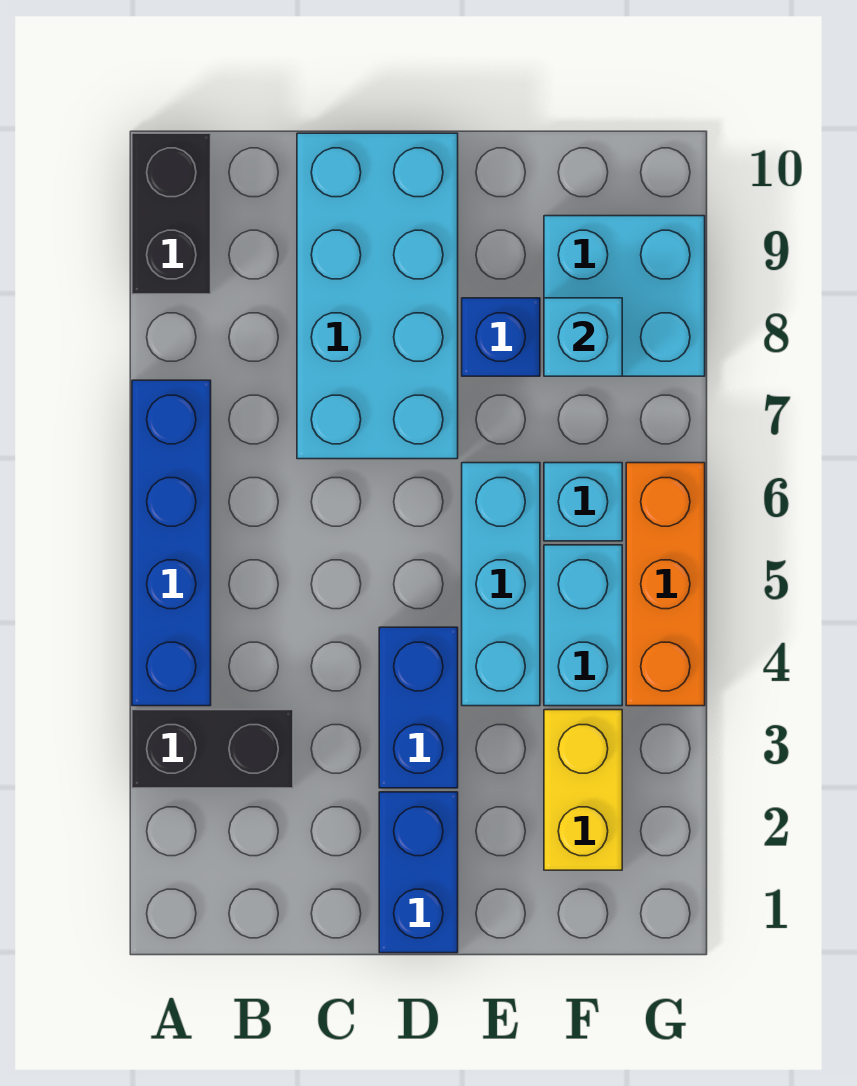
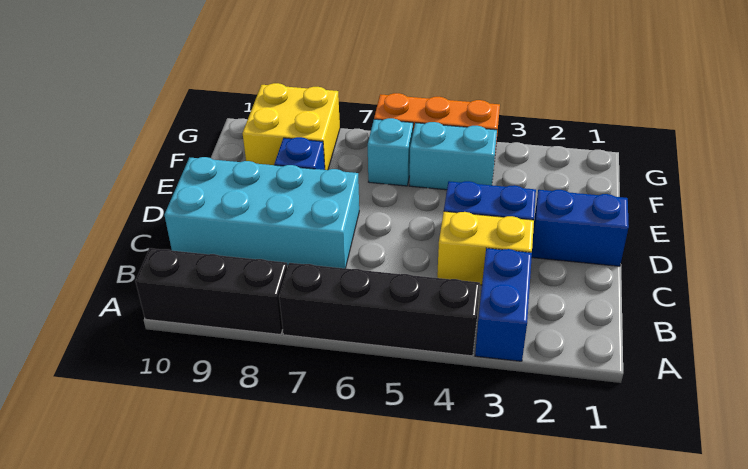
black 1x2 brick [132,710,293,788] -> blue 1x2 brick [475,248,532,361]
blue 1x4 brick [132,380,211,706] -> black 1x4 brick [279,263,480,356]
black 1x2 brick [132,133,211,294] -> black 1x3 brick [136,248,287,335]
cyan 1x3 brick [462,463,540,706] -> none
yellow 1x2 brick [544,710,622,870] -> yellow 1x2 brick moved to [437,212,534,285]
cyan 2x2 brick [544,216,705,376] -> yellow 2x2 brick [243,83,340,170]
cyan 1x1 brick [544,298,622,376] -> none

